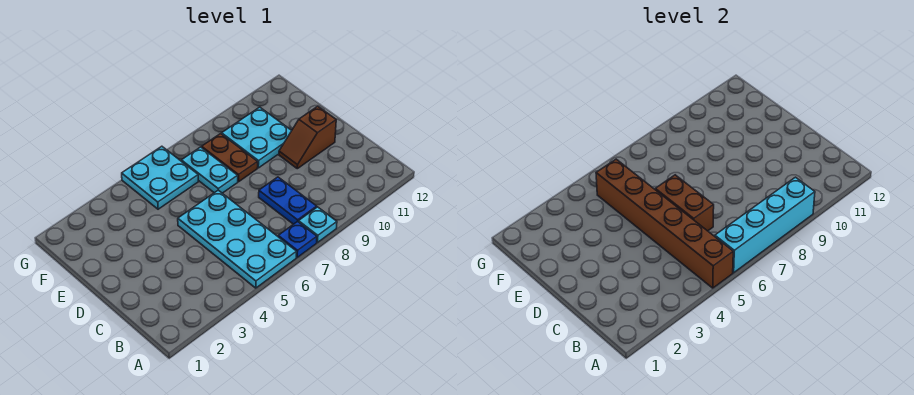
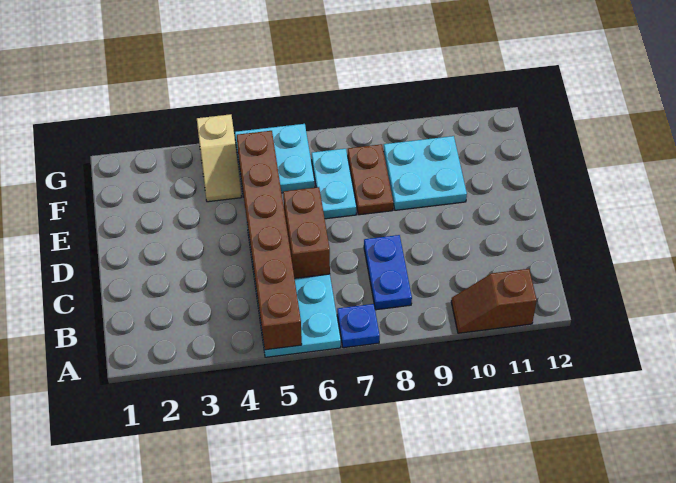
cyan 1x4 brick [715,177,815,273] -> none
cyan 1x1 plate [299,207,337,243] -> none
brown 1x2 slope [279,106,336,169] -> brown 1x2 slope moved to [451,269,537,333]
none -> tan 1x2 slope [197,114,241,202]

